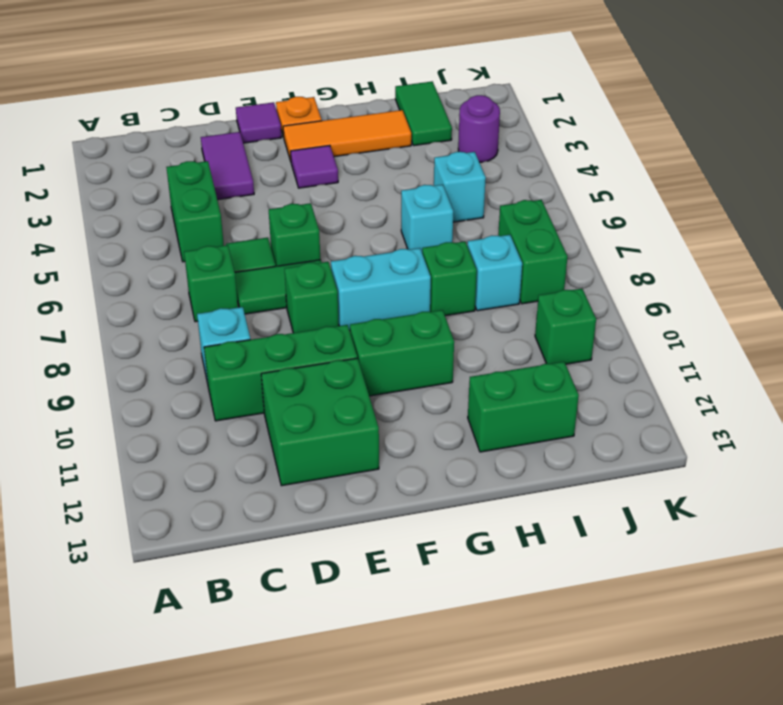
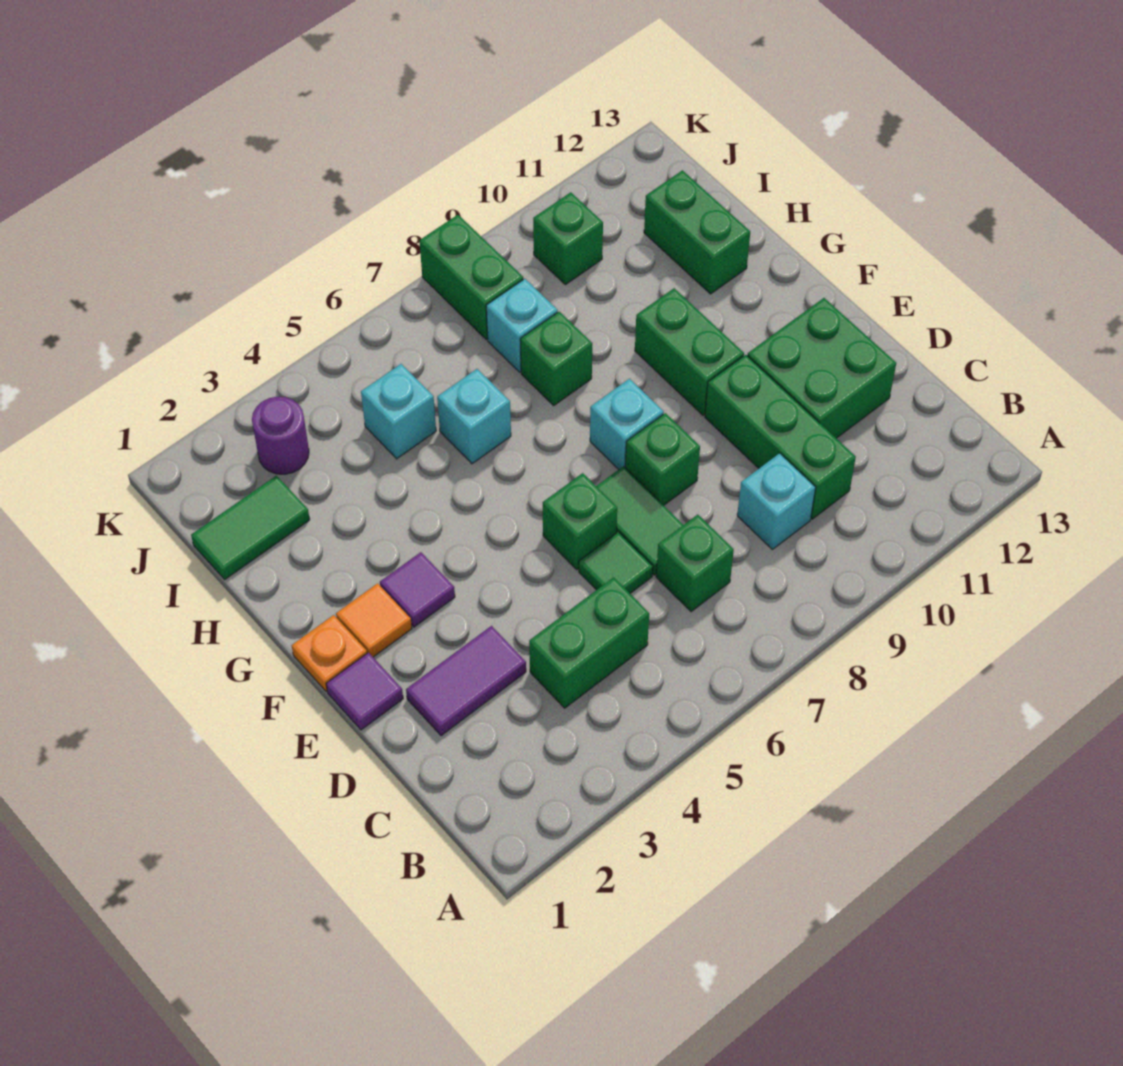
orange 1x3 tile [283,110,411,161] -> orange 1x1 tile [336,583,412,657]
cyan 1x2 brick [331,248,431,331] -> cyan 1x1 brick [590,379,664,469]
green 1x2 brick [498,200,567,304] -> green 1x2 brick turned to [420,215,523,340]

